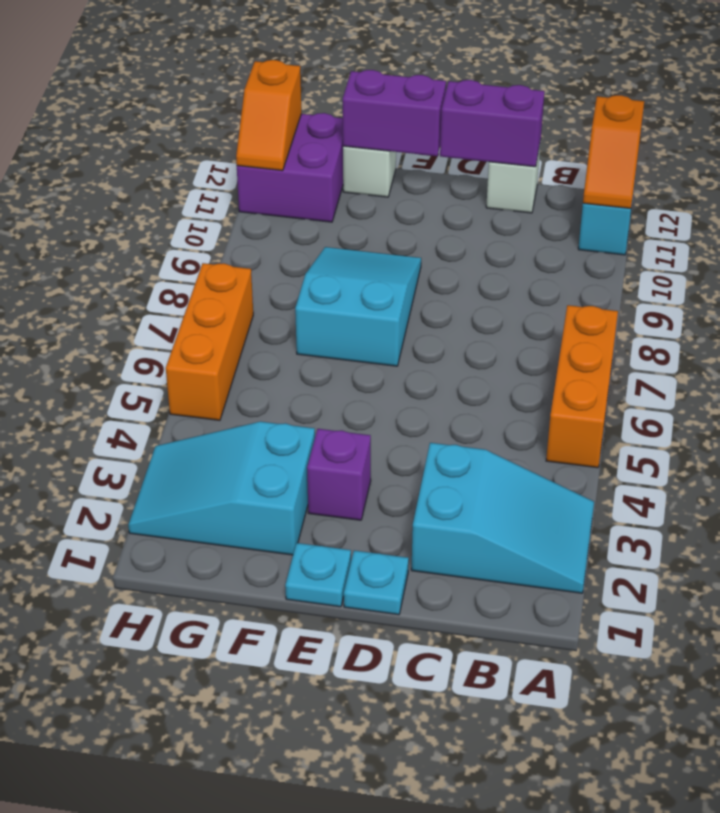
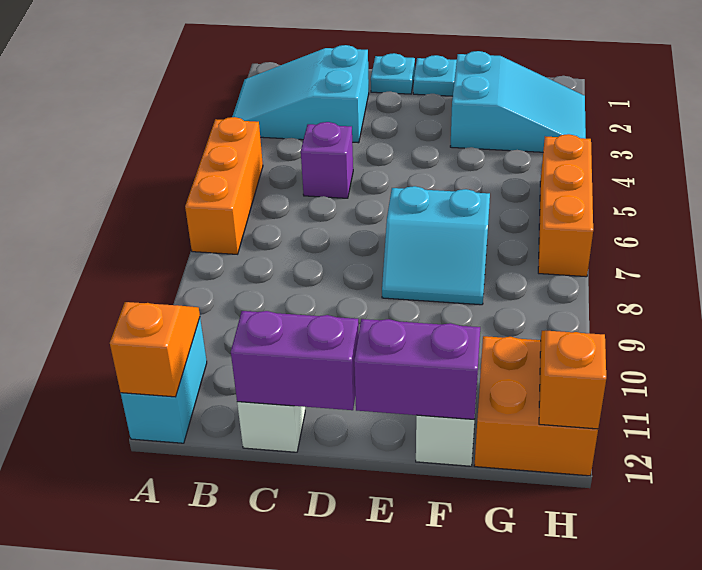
purple 1x1 brick [307,429,371,520] -> purple 1x1 brick moved to [301,122,353,198]
cyan 2x3 slope [295,247,421,366] -> cyan 2x2 slope [382,186,490,305]
purple 2x2 brick [237,113,343,222] -> orange 2x2 brick [474,336,598,476]

